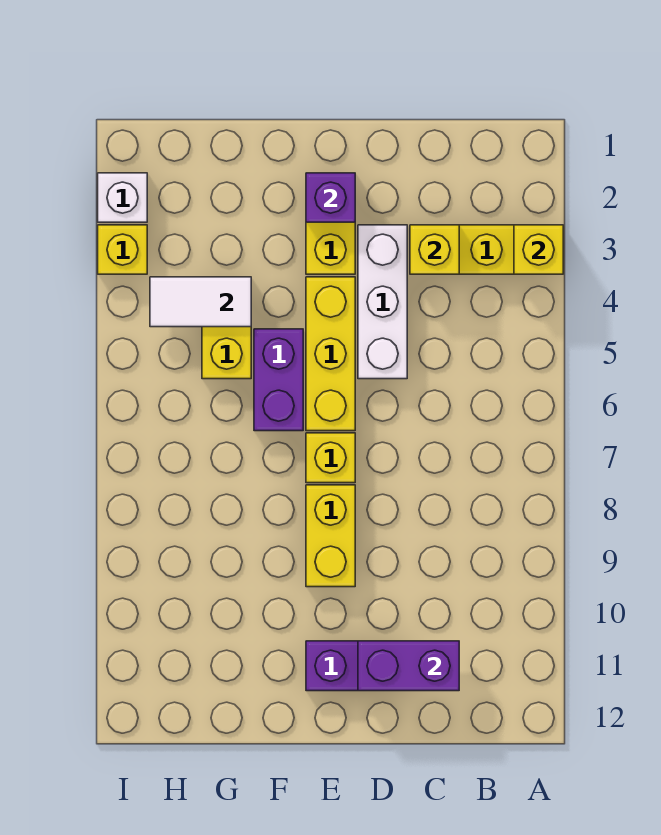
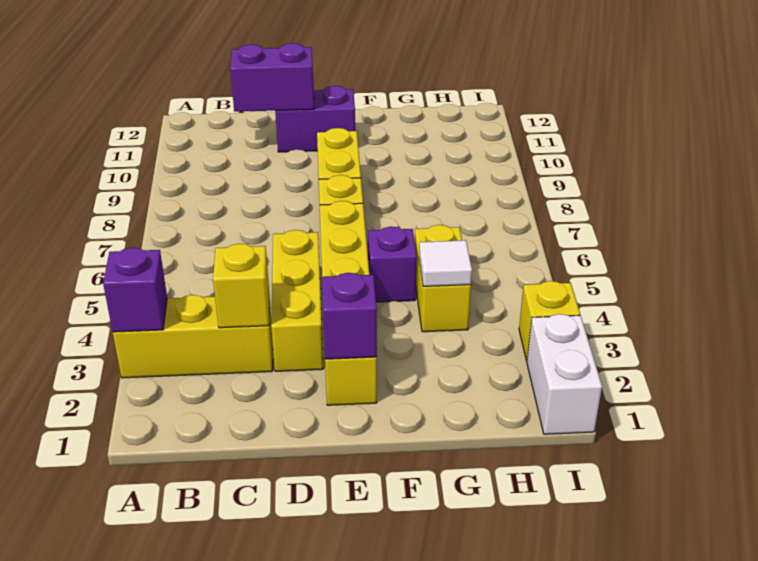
yellow 1x1 brick [514,225,563,274] -> purple 1x1 brick [103,247,167,332]
white 1x3 brick [358,225,407,379] -> yellow 1x3 brick [271,230,323,371]
purple 1x2 brick [254,329,303,431] -> purple 1x1 brick [368,227,417,302]
white 1x2 tile [150,277,251,327] -> white 1x1 tile [419,240,472,286]
white 1x1 brick [98,173,147,222] -> white 1x2 brick [527,314,602,434]

